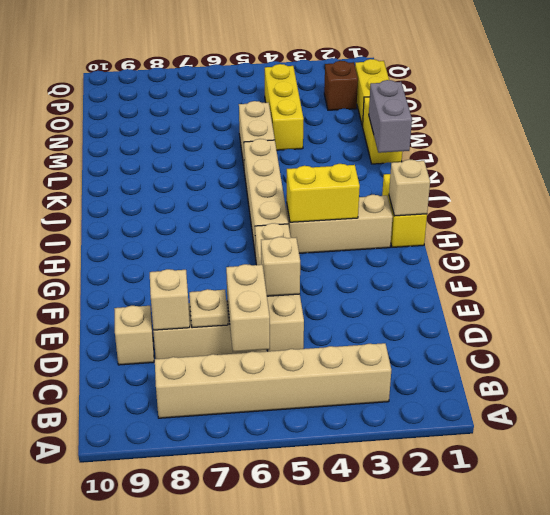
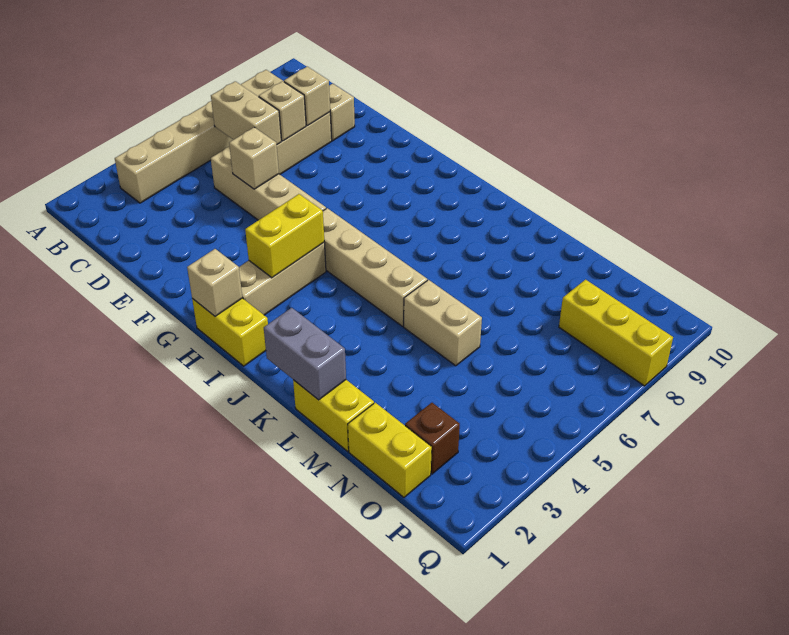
tan 1x1 plate [189,289,228,328] -> tan 1x1 brick [259,81,306,141]
yellow 1x3 brick [265,64,304,150] -> yellow 1x3 brick moved to [559,280,673,386]

